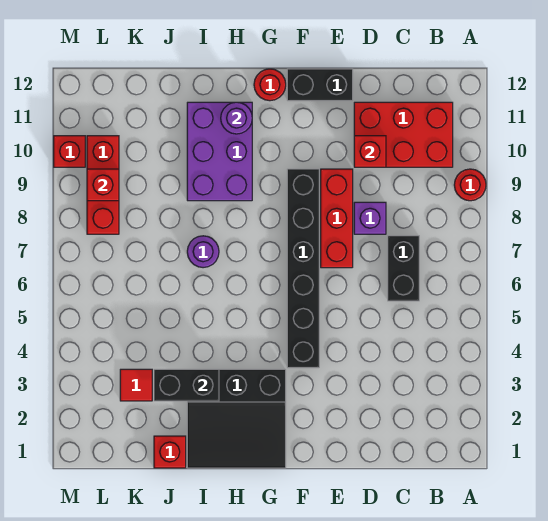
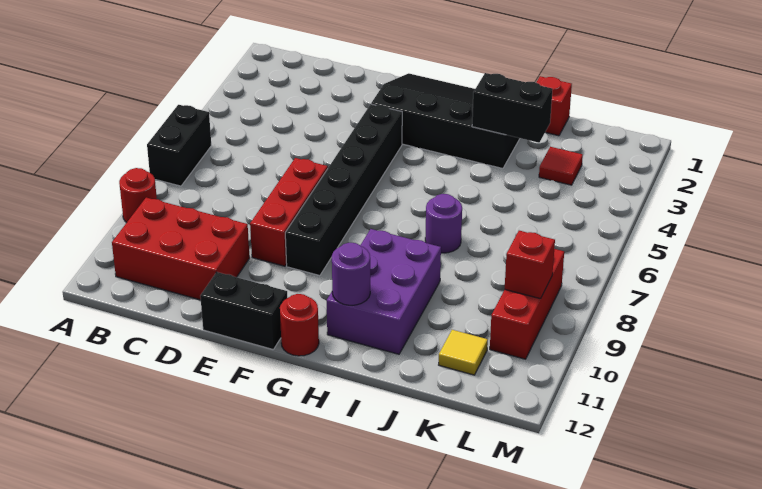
black 1x2 brick [388,236,419,301] -> black 1x2 brick moved to [147,105,211,186]
purple 1x1 brick [354,202,386,234] -> none
red 1x1 brick [354,136,386,167] -> none
black 3x3 slope [187,369,286,468] -> black 3x4 slope [371,73,520,169]
none -> yellow 1x1 tile [439,330,488,375]
red 1x1 brick [54,136,85,167] -> none

